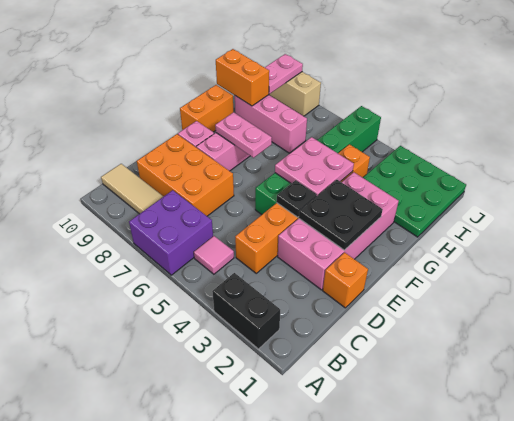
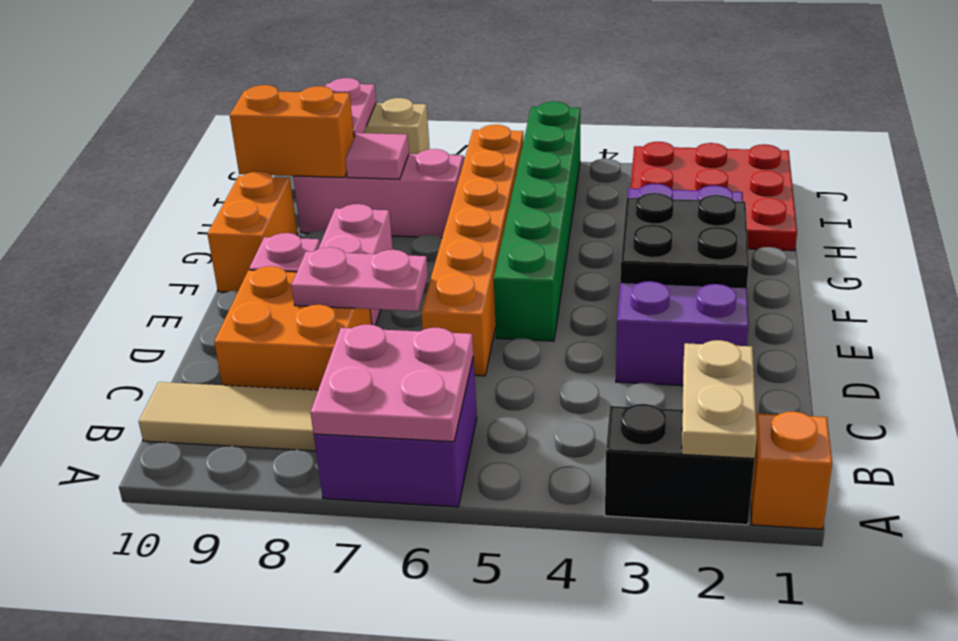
none -> tan 1x2 plate [682,340,757,458]
pink 1x1 tile [194,236,234,274] -> pink 1x1 tile moved to [345,133,409,179]
orange 1x6 brick [235,144,370,273] -> orange 1x6 brick moved to [421,125,523,376]
orange 2x3 brick [137,134,234,216] -> orange 2x2 brick [214,266,372,390]
orange 1x1 brick [323,252,368,308] -> orange 1x1 brick moved to [751,411,832,529]
pink 2x4 brick [278,172,399,290] -> purple 2x4 brick [616,184,749,386]
black 1x1 plate [277,180,317,217] -> none
pink 2x2 plate [275,137,354,195] -> pink 2x2 plate moved to [310,324,473,442]
pink 1x2 plate [215,112,272,158] -> pink 1x2 plate moved to [292,247,428,311]
green 3x3 plate [363,146,466,237] -> red 3x3 plate [631,142,797,251]

